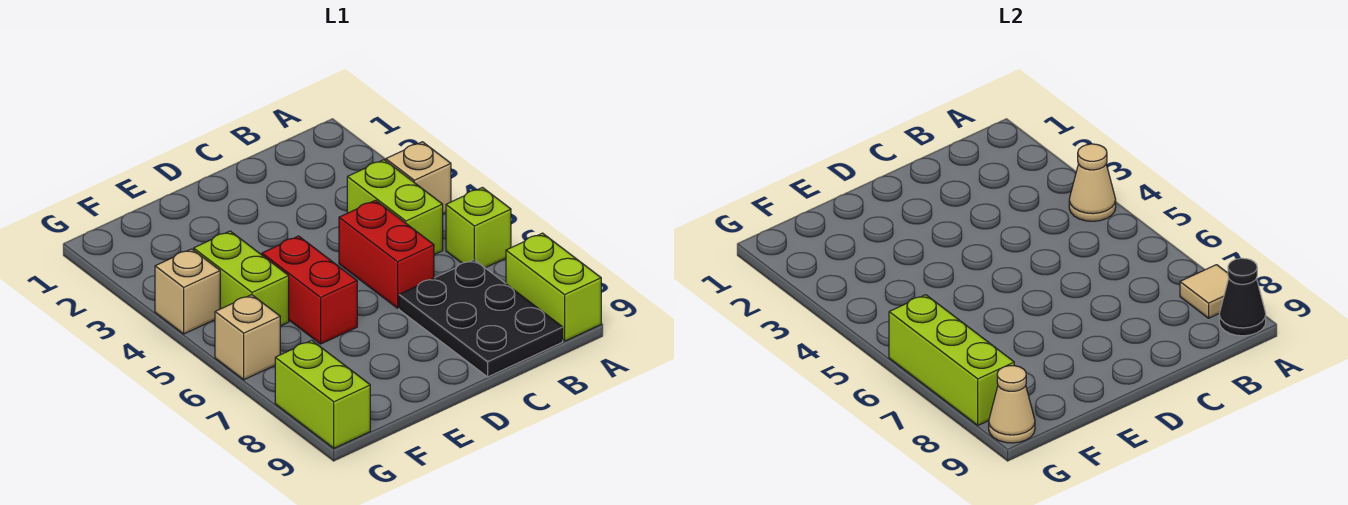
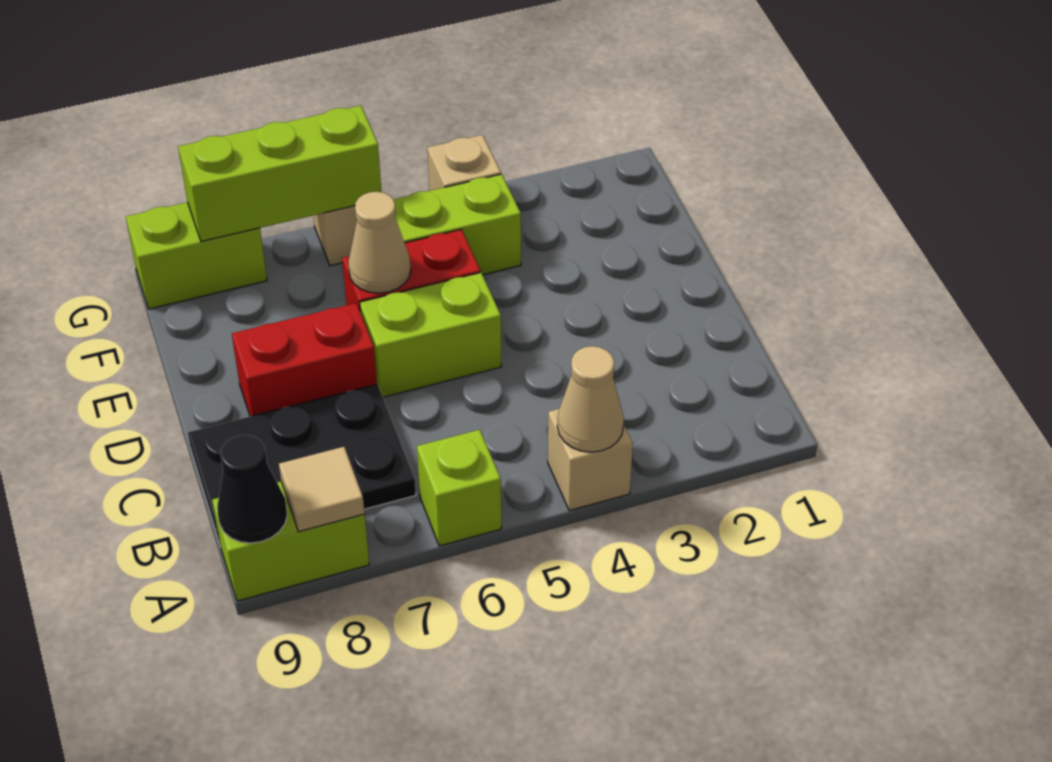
lime 1x2 brick [347,160,443,255] -> lime 1x2 brick moved to [360,273,502,397]
red 1x2 brick [339,200,434,308] -> red 1x2 brick moved to [232,303,377,416]
tan 1x1 cone [989,366,1035,443] -> tan 1x1 cone moved to [348,192,411,293]

